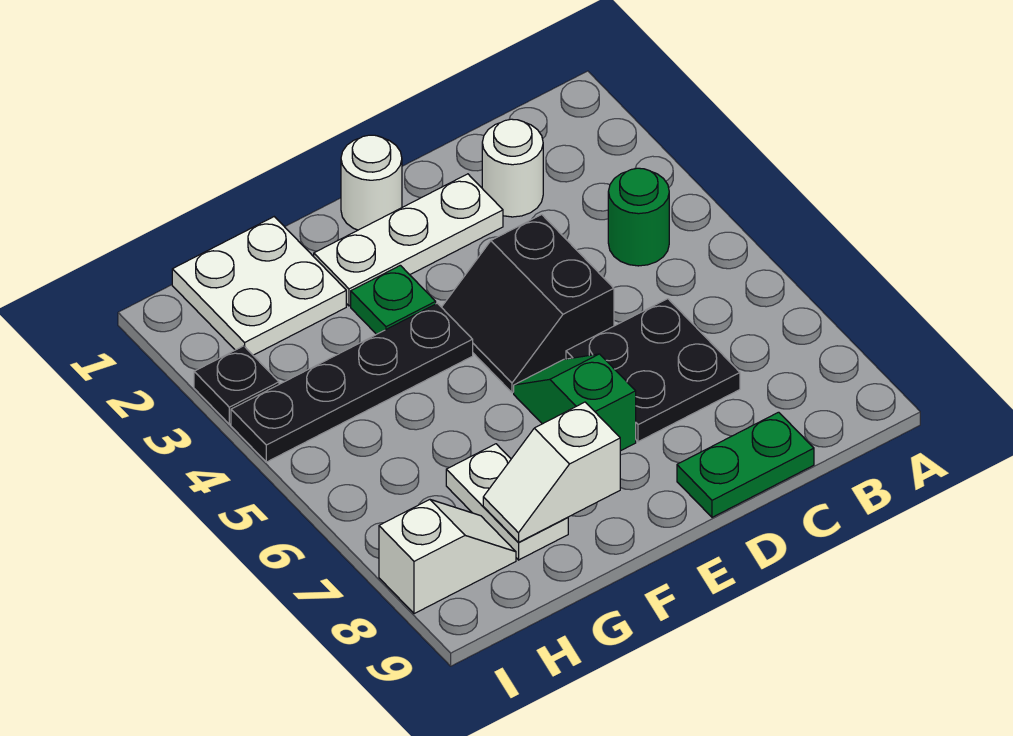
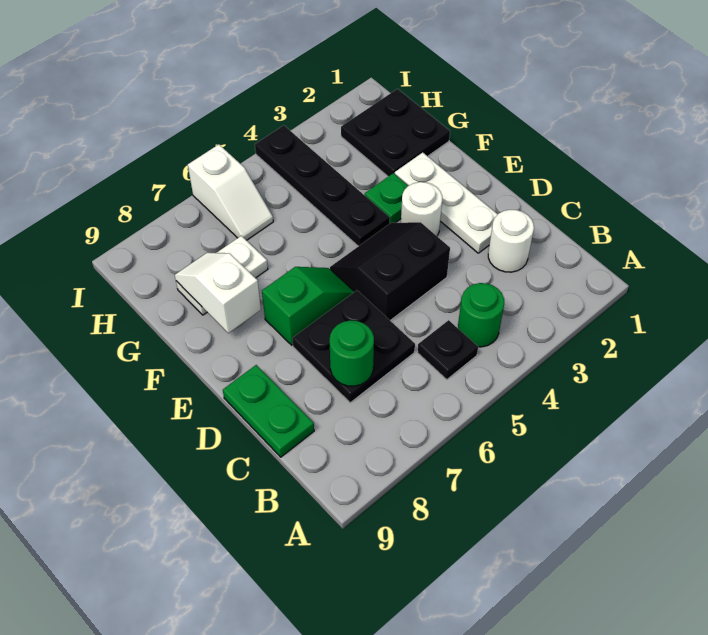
none -> green 1x1 round brick [330,321,374,386]
white 1x1 round brick [341,135,402,230] -> white 1x1 round brick moved to [401,182,442,236]
white 2x2 plate [172,217,346,355] -> black 2x2 plate [341,89,450,176]
white 1x2 slope [379,500,516,614] -> white 1x2 slope moved to [188,144,273,240]
black 1x1 plate [194,346,279,424] -> black 1x1 plate moved to [417,320,478,380]

